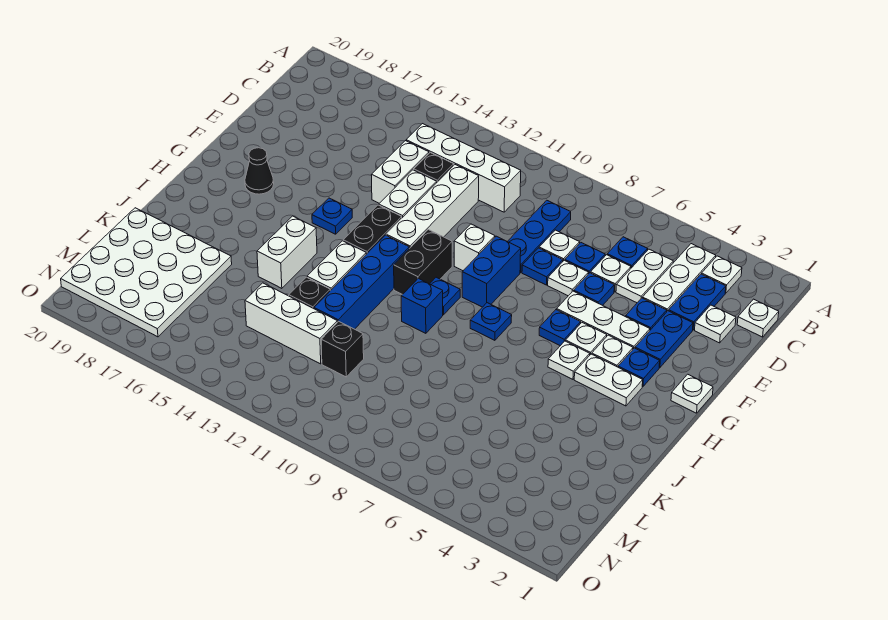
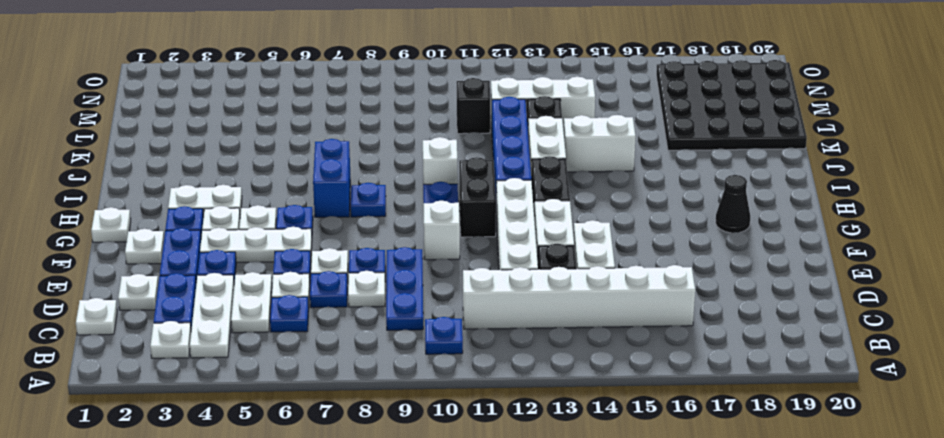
white 1x4 brick [406,124,521,212] -> white 1x6 brick [463,265,695,329]
blue 1x2 brick [462,236,521,307] -> blue 1x2 brick moved to [313,139,350,217]
blue 1x1 plate [312,198,352,234] -> blue 1x1 plate moved to [425,317,463,354]
white 1x1 plate [548,341,590,379] -> white 1x1 plate moved to [125,229,164,264]
blue 1x1 brick [401,278,443,333] -> white 1x1 brick [423,137,458,184]
white 1x2 brick [257,216,317,288] -> white 1x2 brick turned to [564,115,636,172]
white 4x4 plate [61,208,232,337] -> black 4x4 plate [656,60,807,150]

